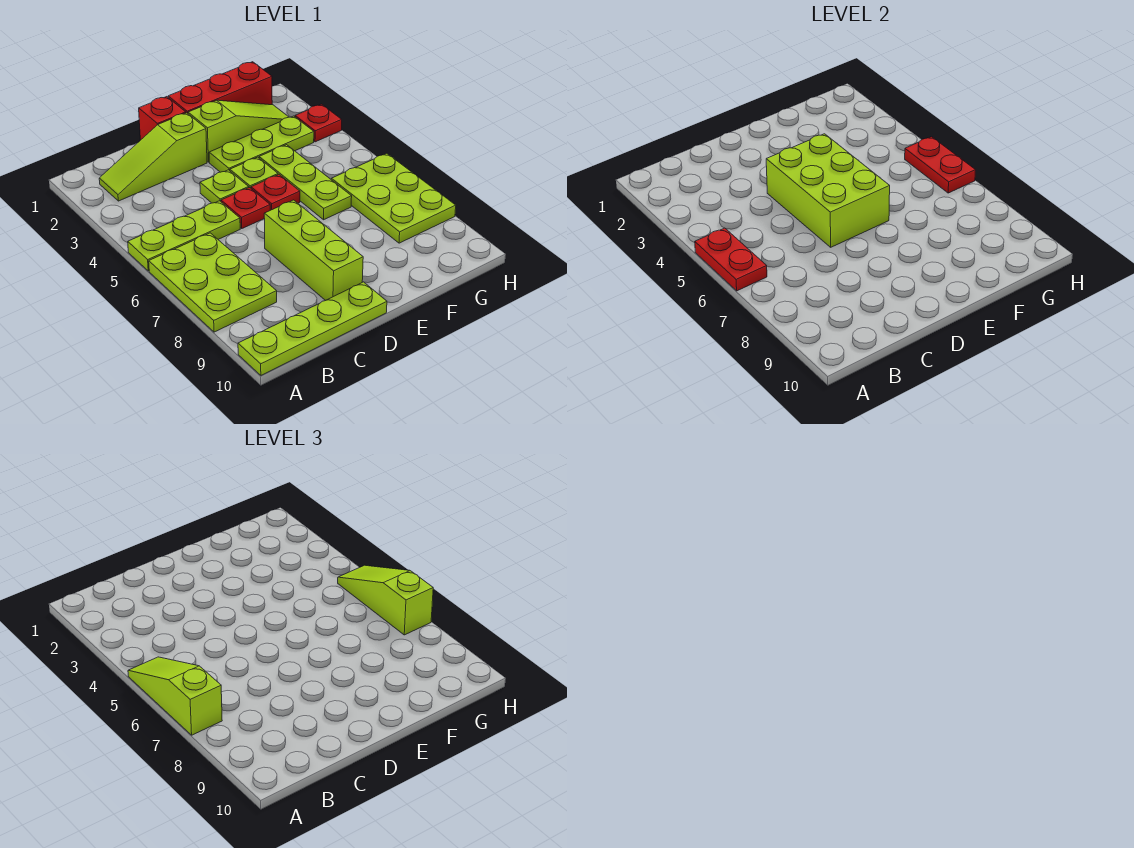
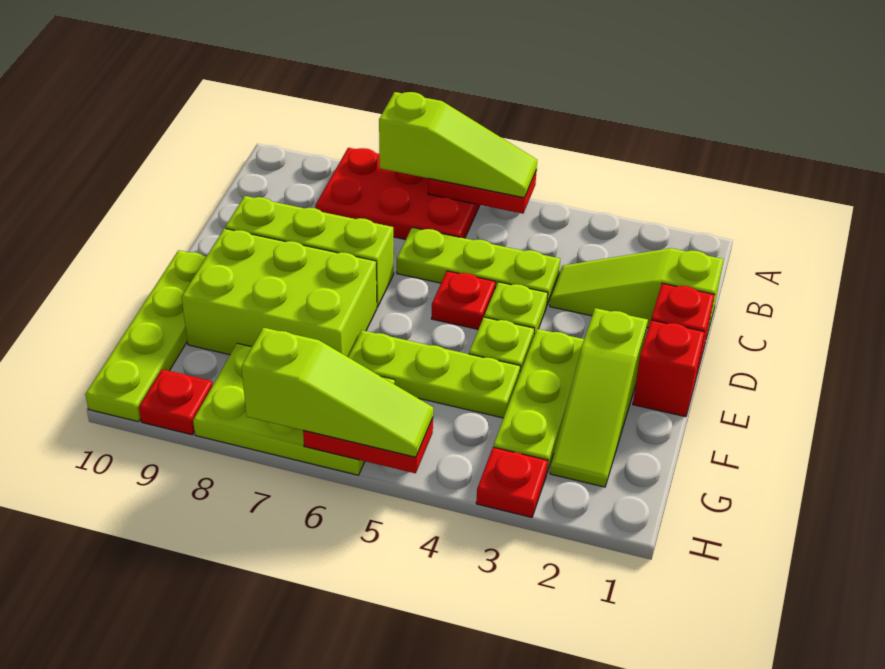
lime 1x3 plate [128,201,240,271] -> lime 1x3 plate turned to [397,227,560,305]
lime 2x3 plate [149,233,277,332] -> red 2x3 plate [315,148,480,240]
lime 1x4 plate [238,282,387,375] -> lime 1x4 plate moved to [85,250,206,422]
lime 1x3 slope [99,113,207,201] -> lime 1x3 slope turned to [550,248,724,335]
lime 2x3 brick [766,134,890,247] -> lime 2x3 brick moved to [182,228,377,357]
red 1x3 brick [168,62,272,113] -> red 1x1 brick [633,320,705,417]
red 1x1 plate [251,175,300,210] -> red 1x1 plate moved to [139,369,213,435]

